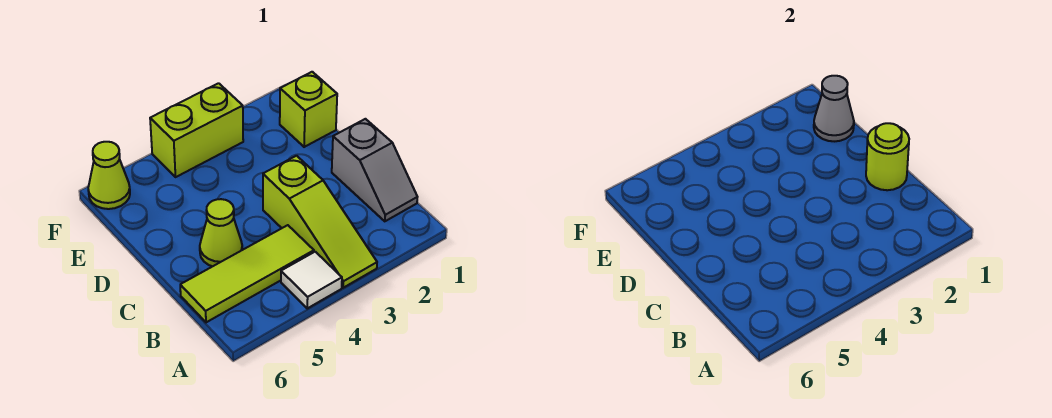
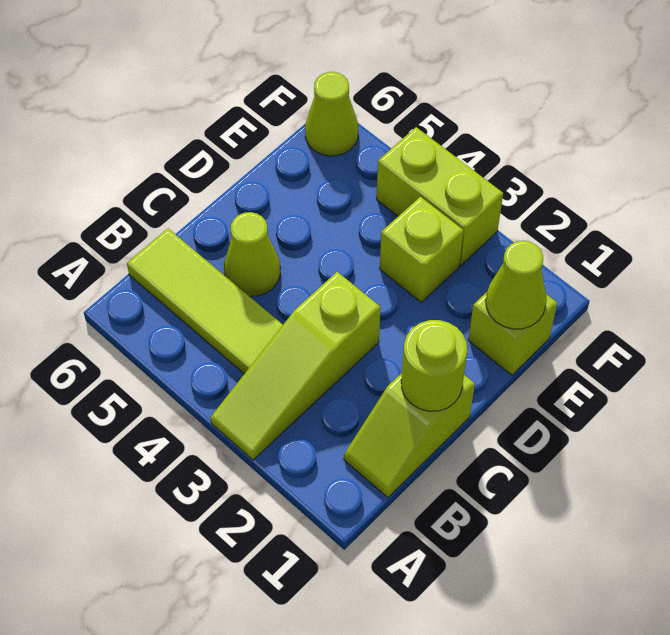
white 1x1 tile [281,252,342,308] -> none
grey 1x2 slope [332,119,417,221] -> lime 1x2 slope [344,373,475,498]
grey 1x1 cone [814,76,854,141] -> lime 1x1 cone [486,241,547,329]
none -> lime 1x1 brick [380,197,463,302]

